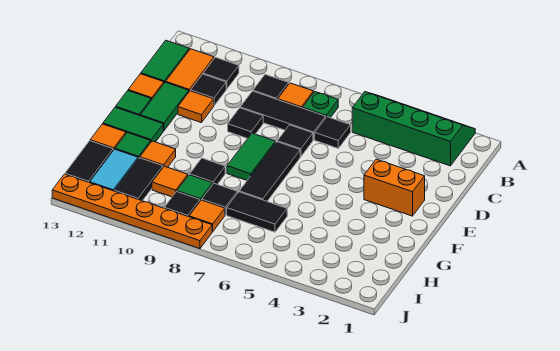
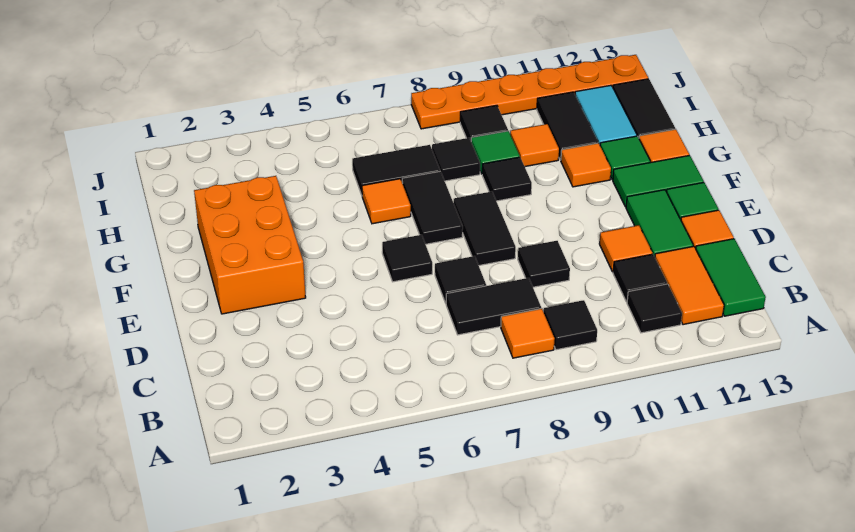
green 2x4 slope [352,92,475,166] -> none
green 1x1 plate [303,92,338,118] -> none
black 1x1 tile [315,117,351,148] -> black 1x1 tile moved to [382,235,432,282]
black 1x3 tile [240,91,326,140] -> black 1x2 tile [446,278,541,335]
orange 1x2 brick [364,159,425,216] -> orange 2x3 brick [194,176,306,314]
black 1x3 tile [239,142,300,201] -> black 1x2 tile [402,171,463,244]
green 1x2 tile [227,133,275,180] -> black 1x2 tile [454,192,516,265]
orange 1x1 tile [189,200,225,232] -> orange 1x1 tile moved to [362,179,411,224]

